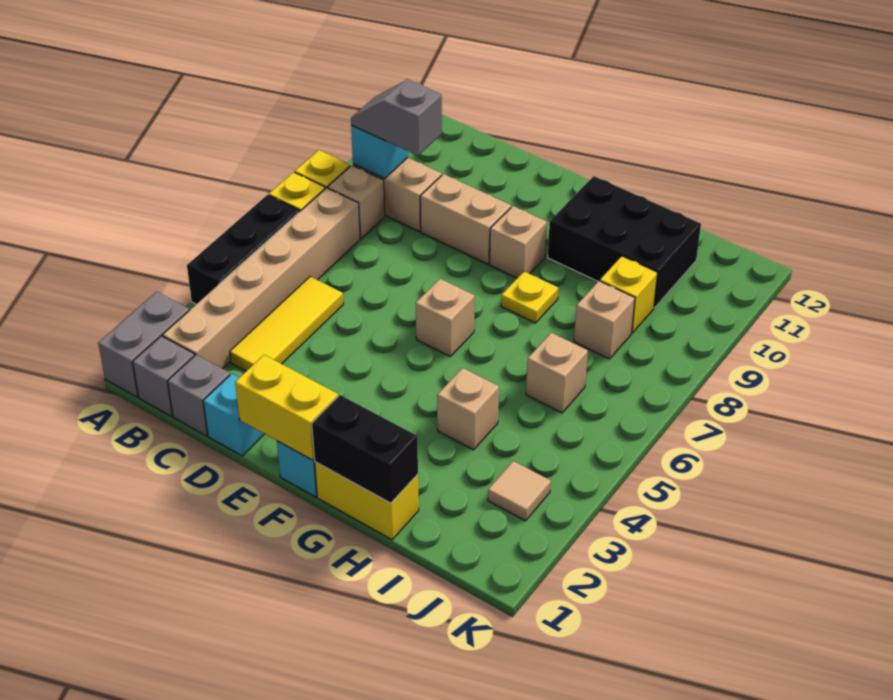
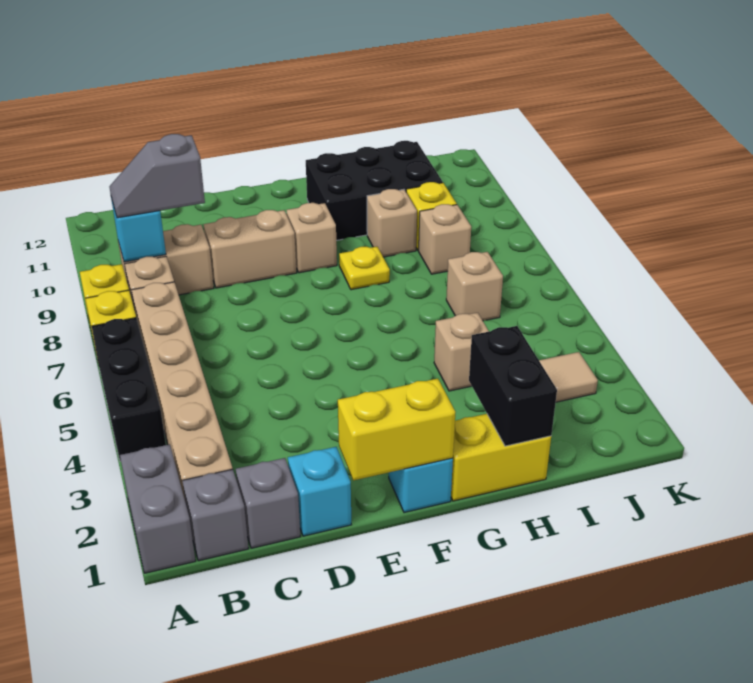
yellow 1x3 tile [230,277,343,371] -> none
tan 1x1 brick [416,279,475,356] -> tan 1x1 brick moved to [367,189,417,257]
black 1x2 brick [312,395,418,503] -> black 1x2 brick turned to [469,326,557,446]

